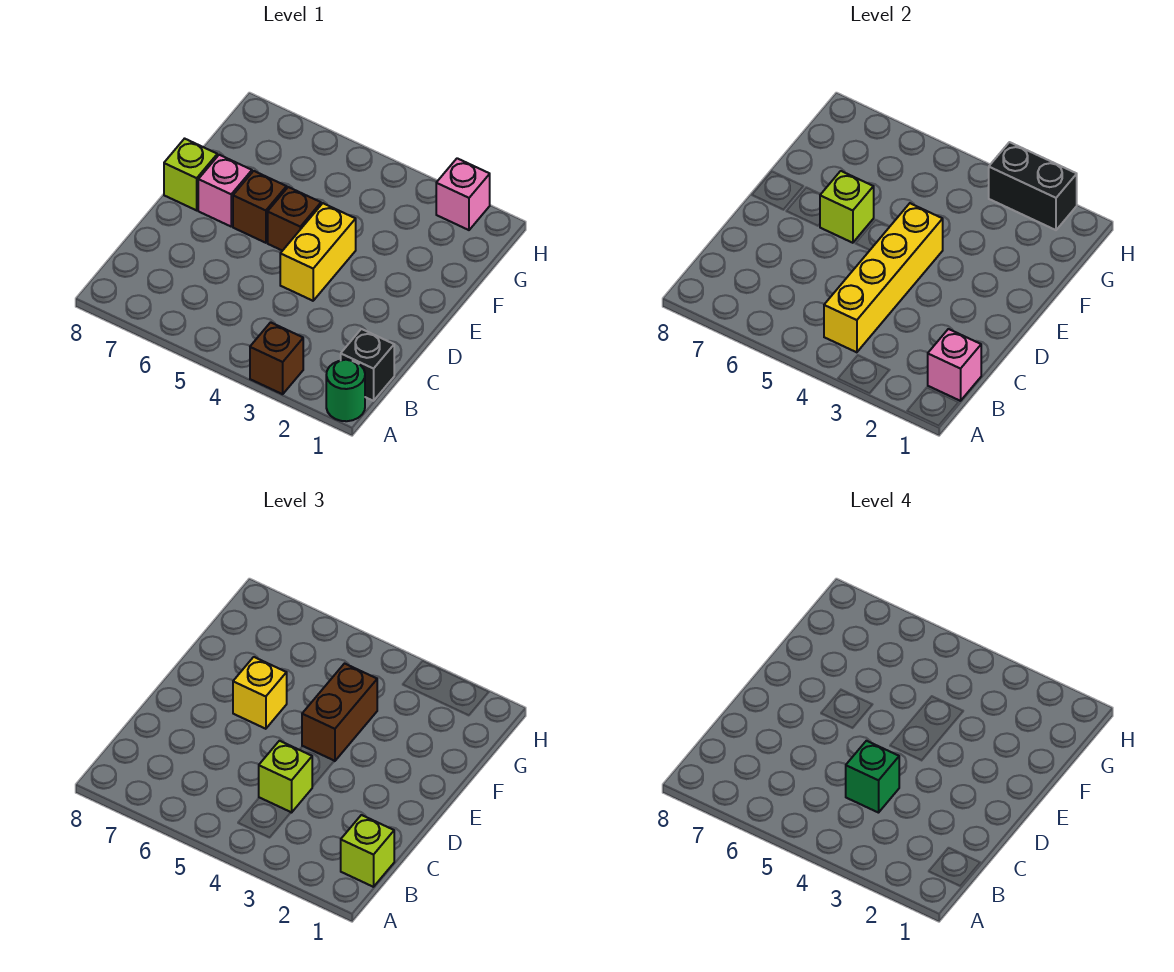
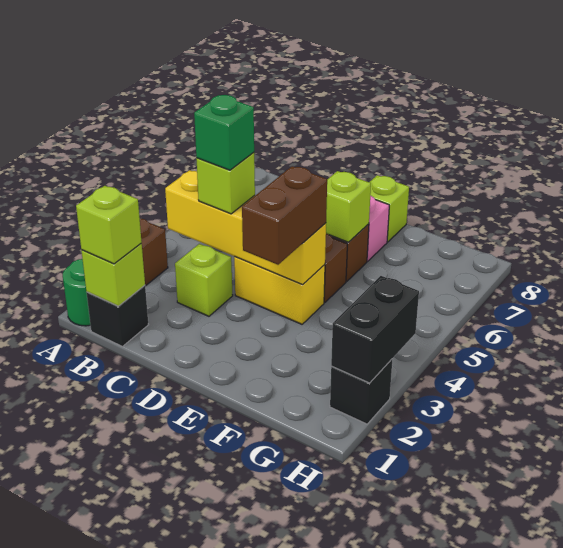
pink 1x1 brick [928,329,981,401] -> lime 1x1 brick [81,244,145,306]
none -> lime 1x1 brick [175,244,233,316]
brown 1x2 brick [302,664,377,761] -> brown 1x2 brick turned to [242,166,327,265]
yellow 1x1 brick [233,657,287,729] -> none
pink 1x1 brick [436,158,490,230] -> black 1x1 brick [330,359,392,424]

